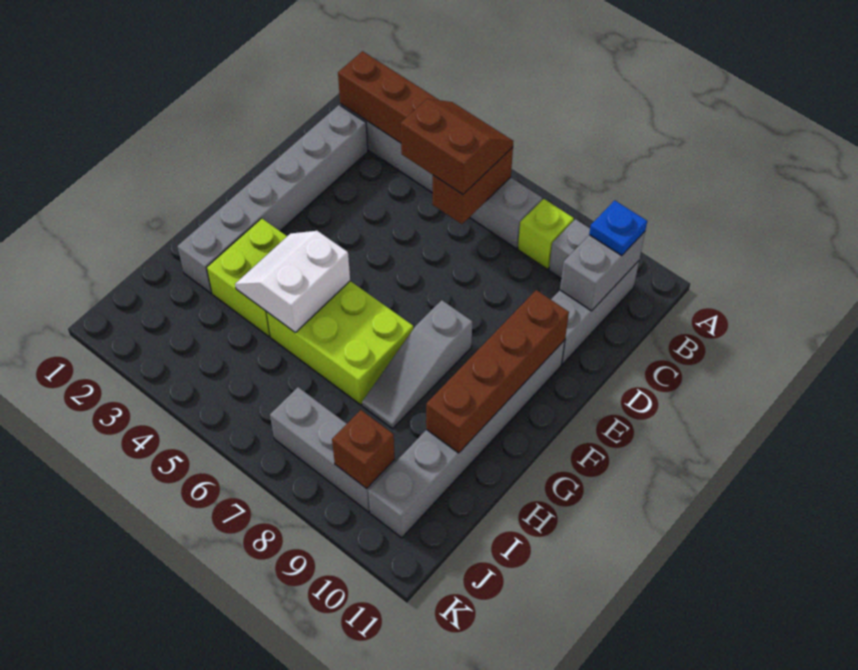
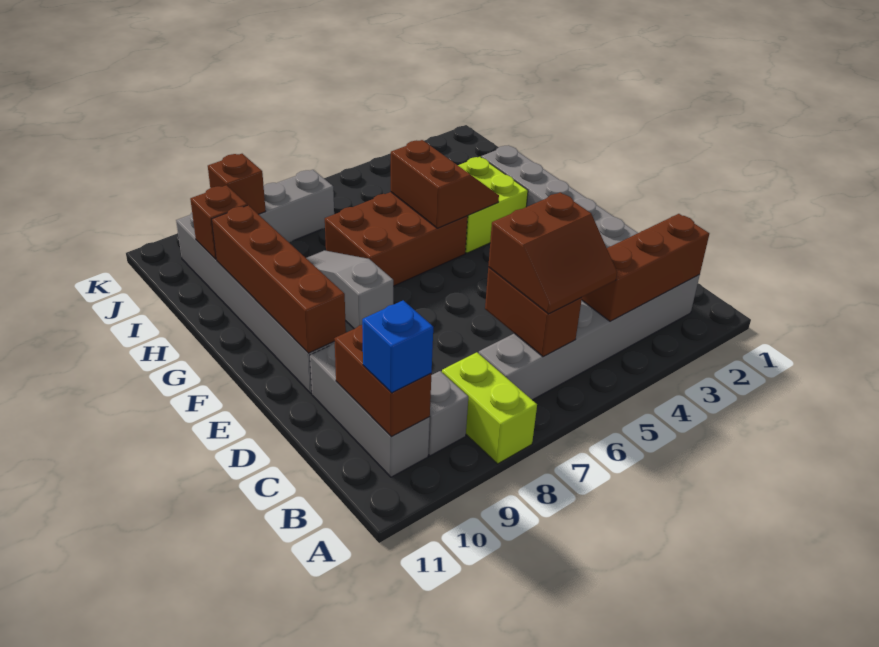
lime 1x1 brick [518,199,574,269] -> lime 1x2 brick [442,352,537,464]
grey 1x2 brick [560,232,645,311] -> brown 1x2 brick [334,325,431,437]
blue 1x1 plate [589,200,647,256] -> blue 1x1 brick [362,300,433,393]
white 2x2 slope [235,231,350,332] -> brown 2x2 slope [391,140,499,228]
lime 2x3 brick [266,281,413,405] -> brown 2x3 brick [325,192,468,286]
none -> brown 1x1 brick [190,185,247,259]

